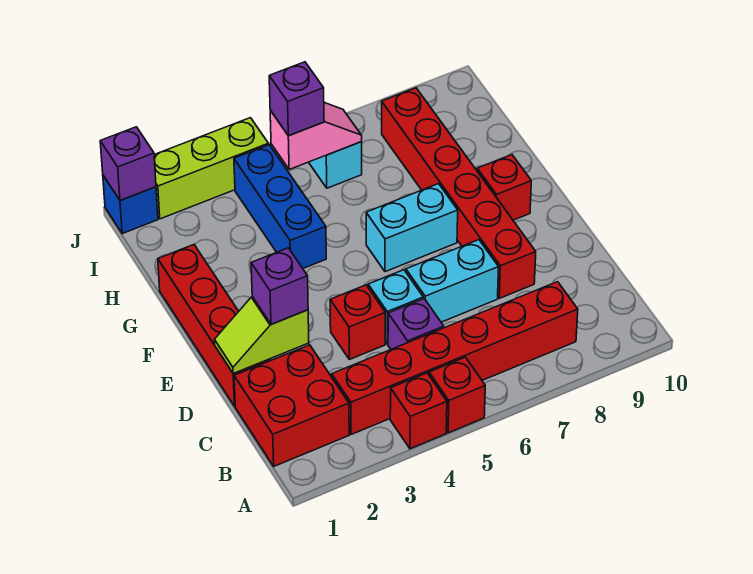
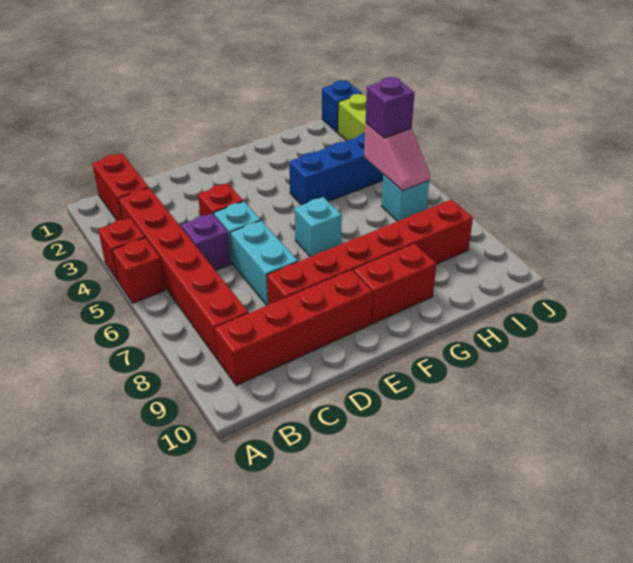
red 2x2 brick [234,345,349,466] -> red 1x2 brick [92,153,149,221]
red 1x4 brick [158,245,270,406] -> red 1x4 brick moved to [215,270,373,385]
lime 1x2 slope [214,297,309,374] -> none
purple 1x1 brick [251,248,308,324] -> none
cyan 1x2 brick [366,184,458,272] -> cyan 1x1 brick [294,197,342,257]
red 1x1 brick [477,155,531,220] -> red 1x2 brick [353,243,436,324]
purple 1x1 brick [100,127,156,200] -> none

